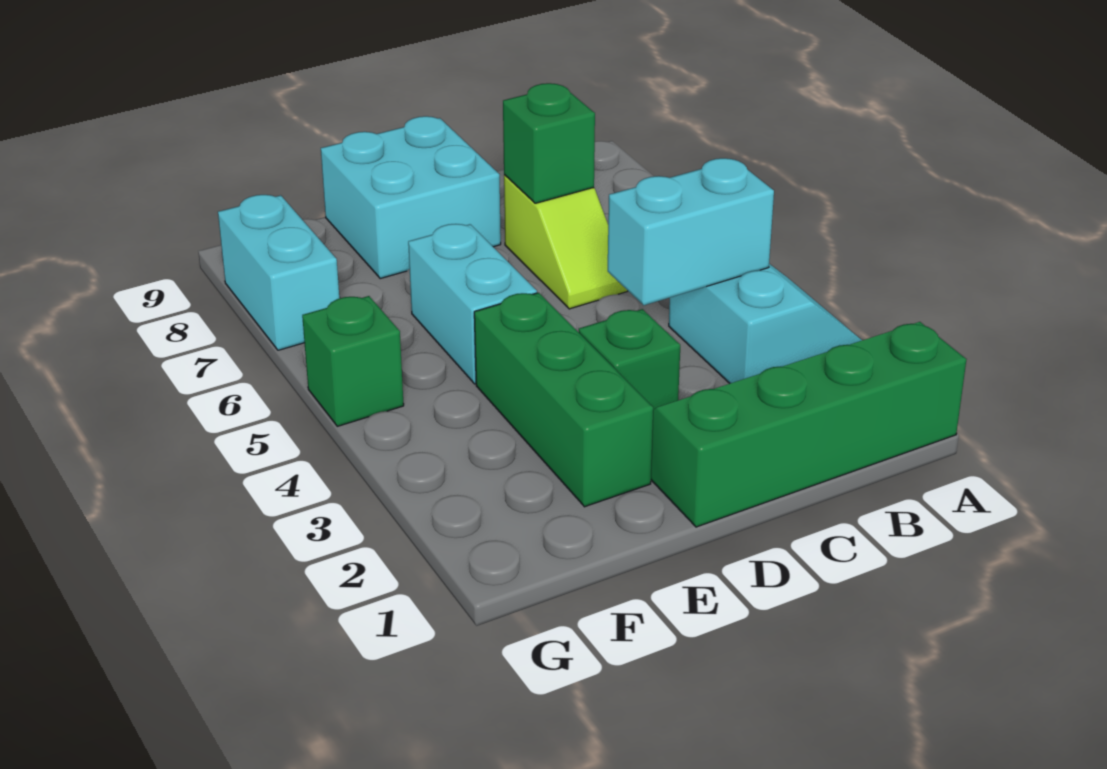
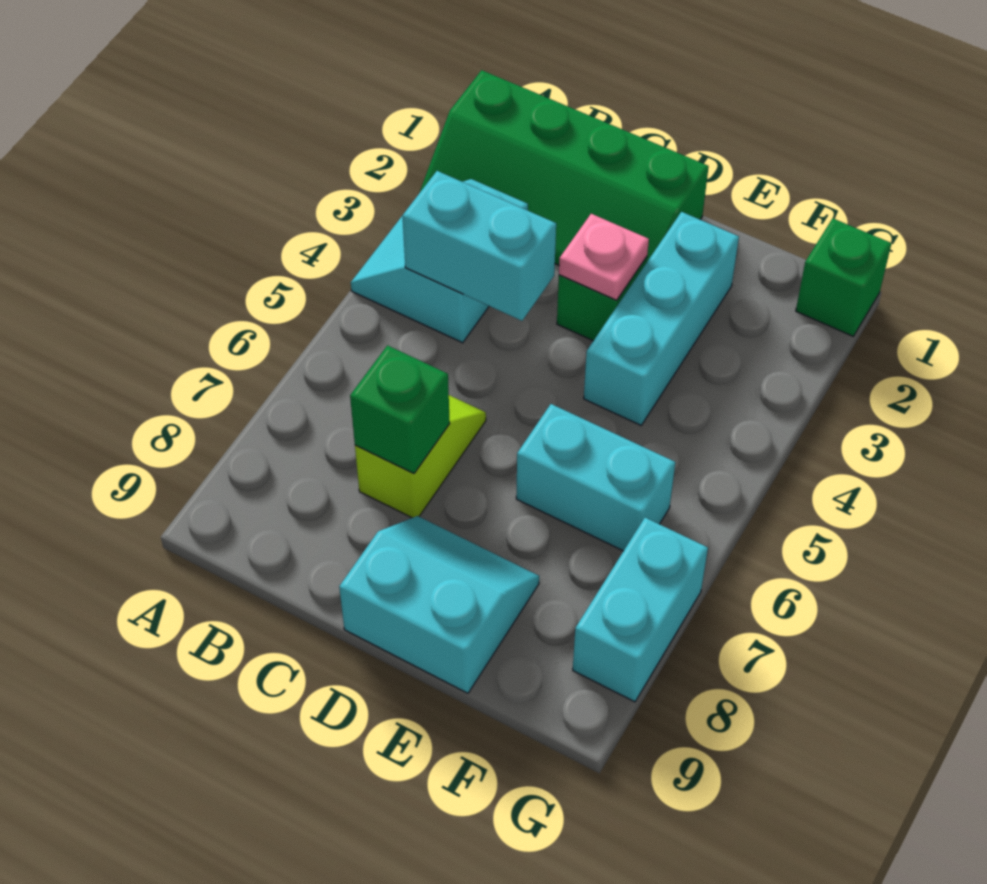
none -> pink 1x1 plate [559,214,649,300]
cyan 2x2 brick [321,116,501,278] -> cyan 2x2 slope [339,516,539,693]
green 1x3 brick [474,293,653,507] -> cyan 1x3 brick [584,212,739,425]
cyan 1x2 brick [408,224,537,384] -> cyan 1x2 brick turned to [516,404,675,551]
green 1x1 brick [302,296,404,426] -> green 1x1 brick moved to [796,219,891,336]

